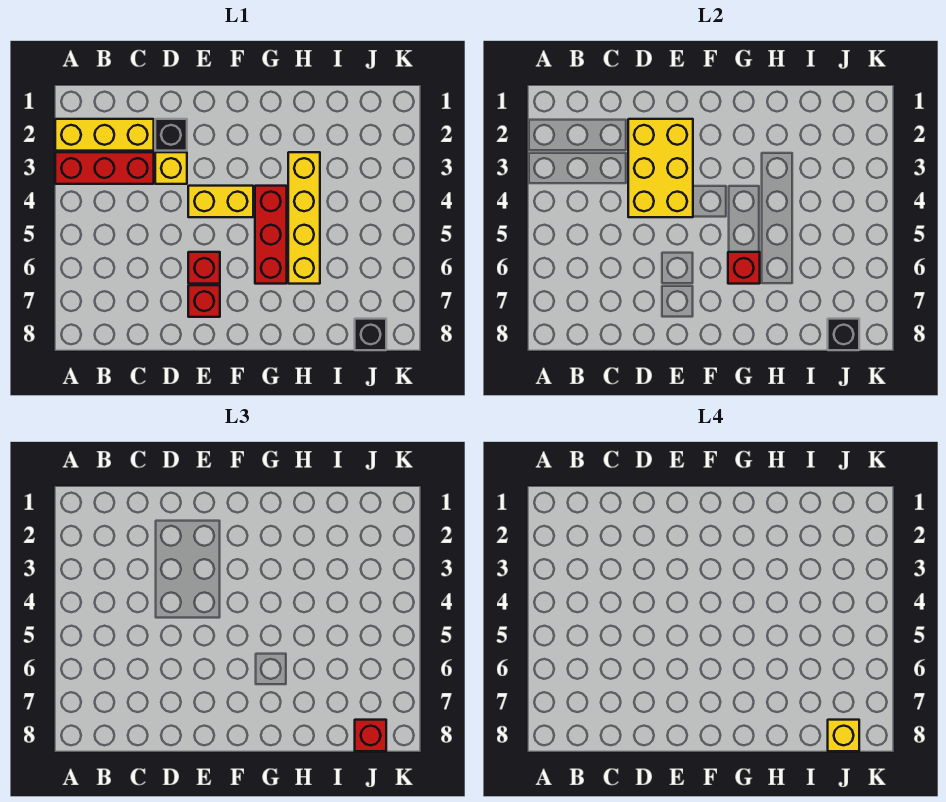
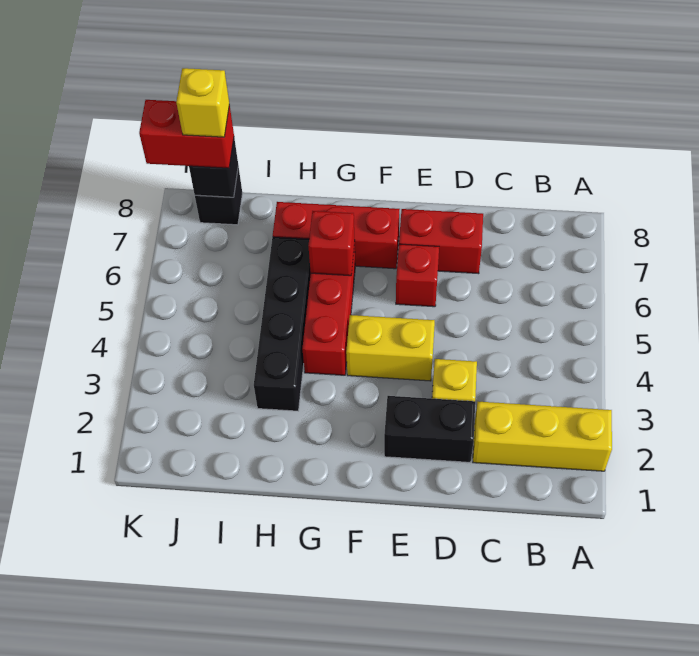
red 1x3 brick [55,152,154,184] -> red 1x3 brick moved to [273,202,400,269]
black 1x1 brick [155,119,187,151] -> black 1x2 brick [384,396,475,462]
yellow 2x3 brick [628,119,693,217] -> none
red 1x1 brick [188,285,220,317] -> red 1x2 brick [399,209,483,274]
yellow 1x4 brick [288,152,320,284] -> black 1x4 brick [254,237,311,411]
red 1x1 brick [355,720,386,751] -> red 1x2 brick [139,100,234,168]

